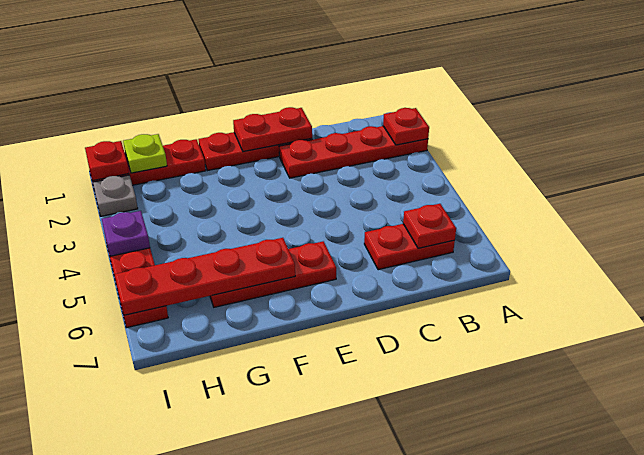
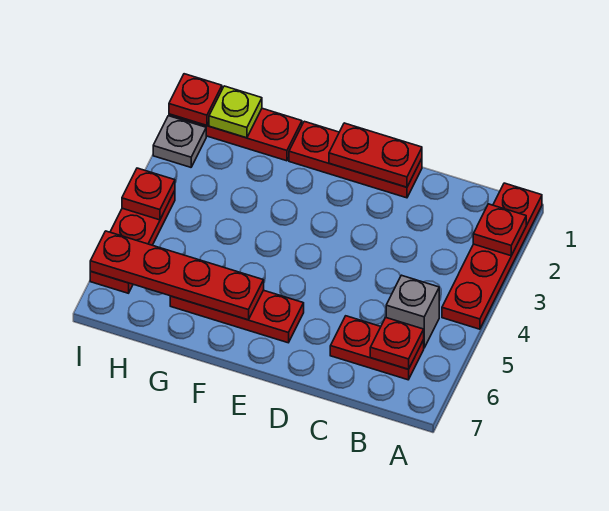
red 1x4 plate [279,126,428,178] -> red 1x4 plate turned to [442,183,542,329]
none -> grey 1x1 brick [386,275,439,348]
purple 1x1 plate [102,211,150,256] -> red 1x1 plate [122,168,175,220]

